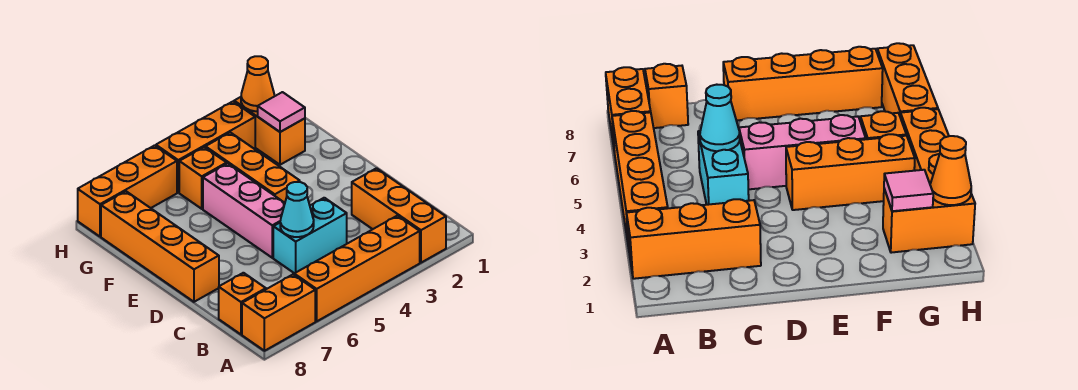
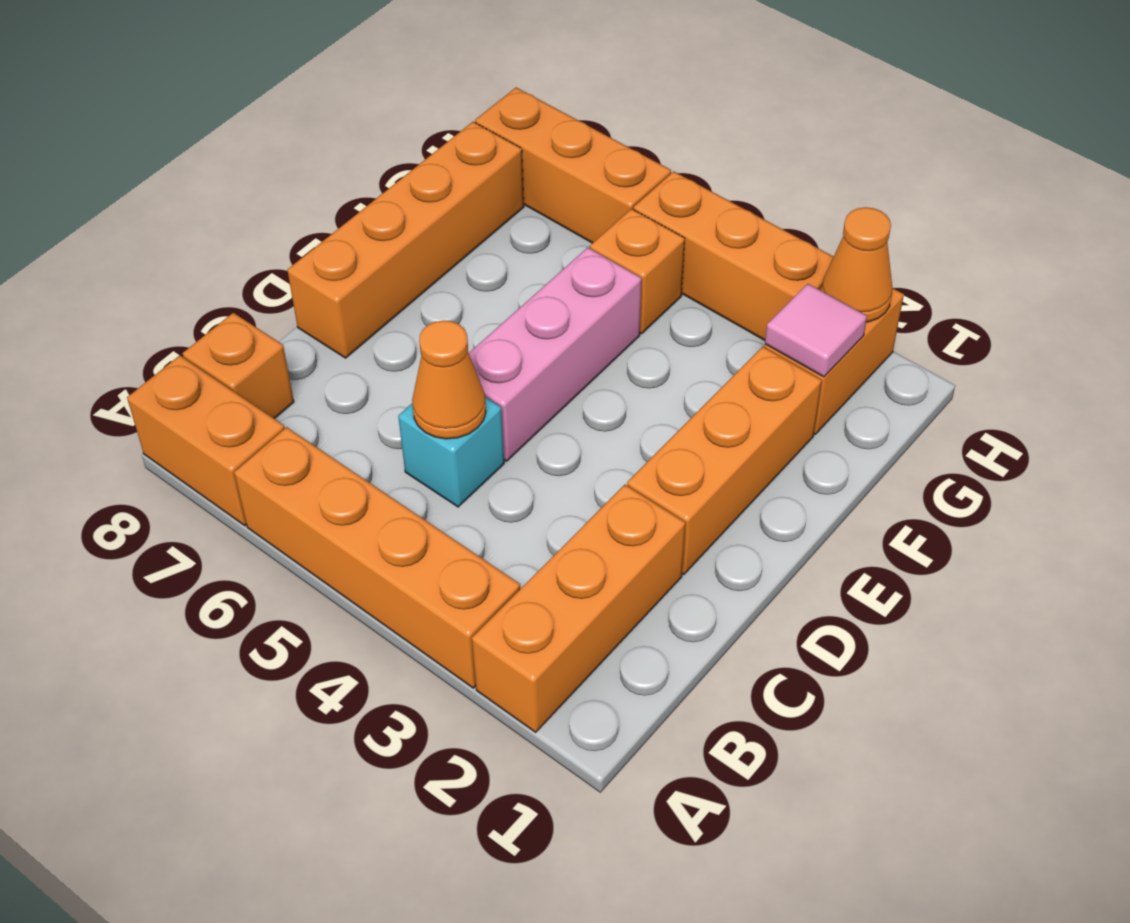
cyan 1x2 brick [273,198,347,273] -> cyan 1x1 brick [398,397,504,507]
cyan 1x1 cone [280,182,314,237] -> orange 1x1 cone [412,320,486,439]
orange 1x3 brick [205,132,300,203] -> orange 1x3 brick moved to [627,347,822,575]

